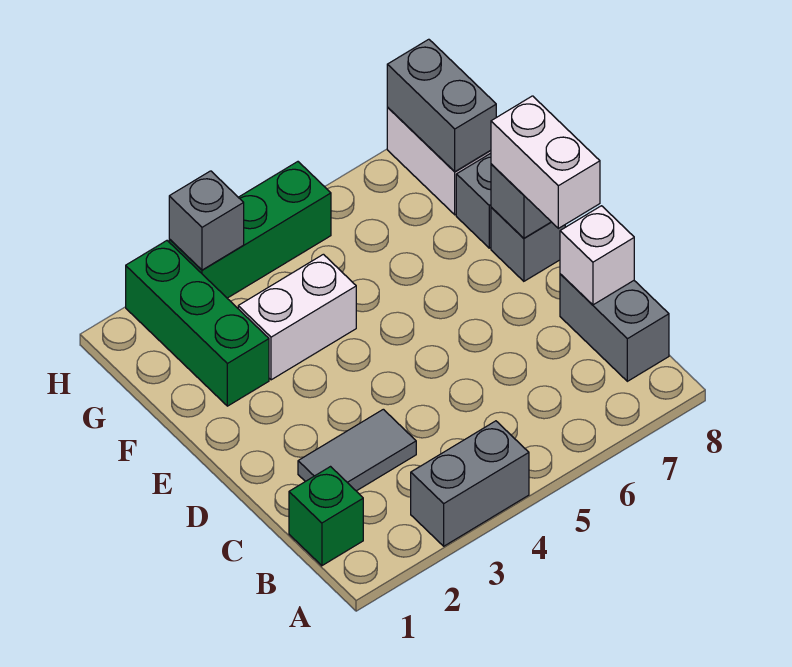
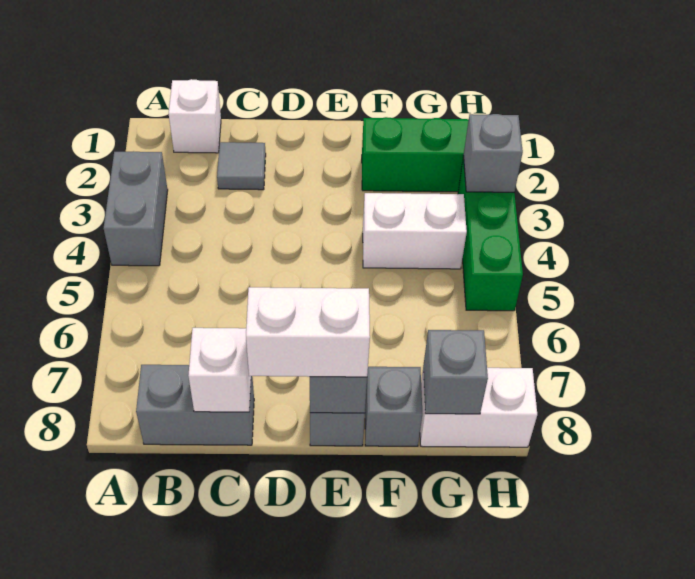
green 1x1 brick [289,467,363,566] -> white 1x1 brick [169,79,221,153]
grey 1x2 tile [298,409,416,491] -> grey 1x1 tile [217,142,266,190]
white 1x2 brick [238,254,356,380] -> white 1x2 brick turned to [363,193,467,269]
grey 1x2 brick [387,39,496,172] -> grey 1x1 brick [423,330,488,414]

